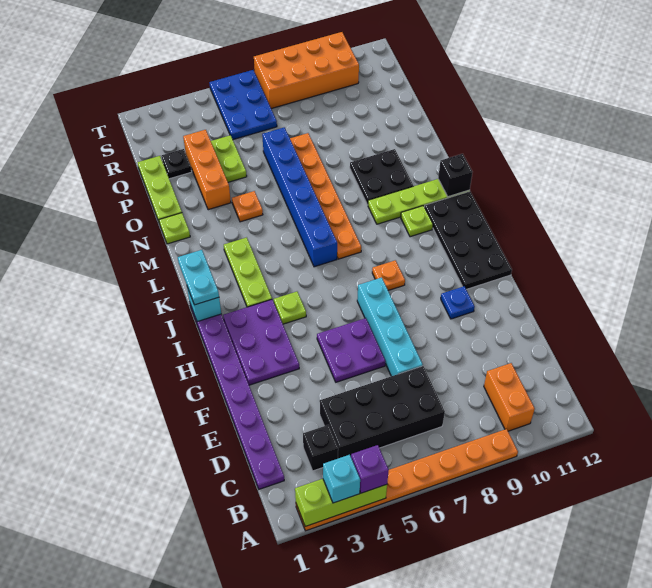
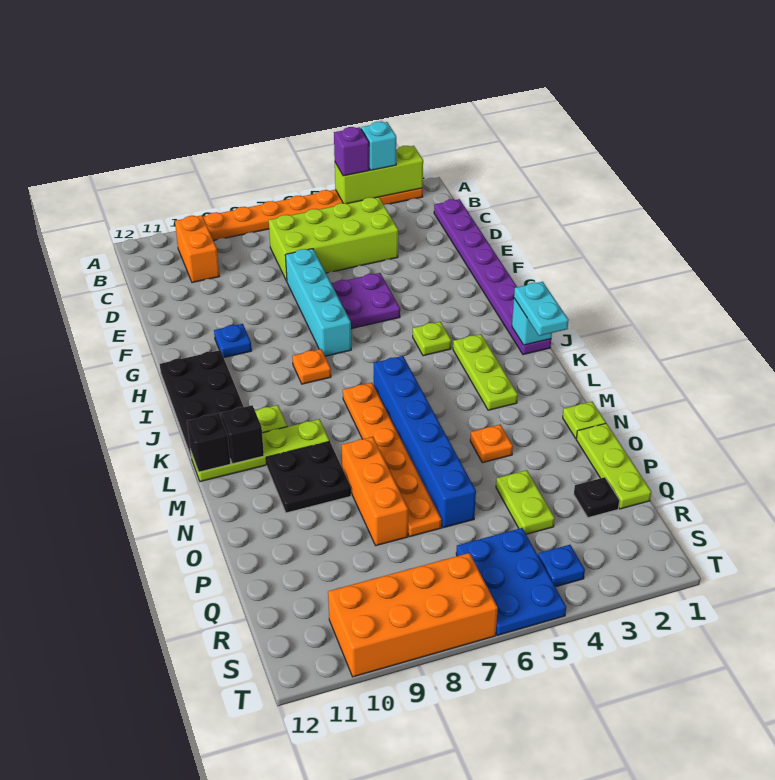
black 1x1 brick [303,425,338,471] -> black 1x1 brick moved to [221,405,264,464]
black 2x4 brick [320,366,445,458] -> lime 2x4 brick [269,197,398,281]
purple 2x3 plate [223,300,299,385] -> none
orange 1x3 brick [183,130,231,210] -> orange 1x3 brick moved to [342,437,408,546]
none -> blue 1x1 plate [538,545,585,587]

